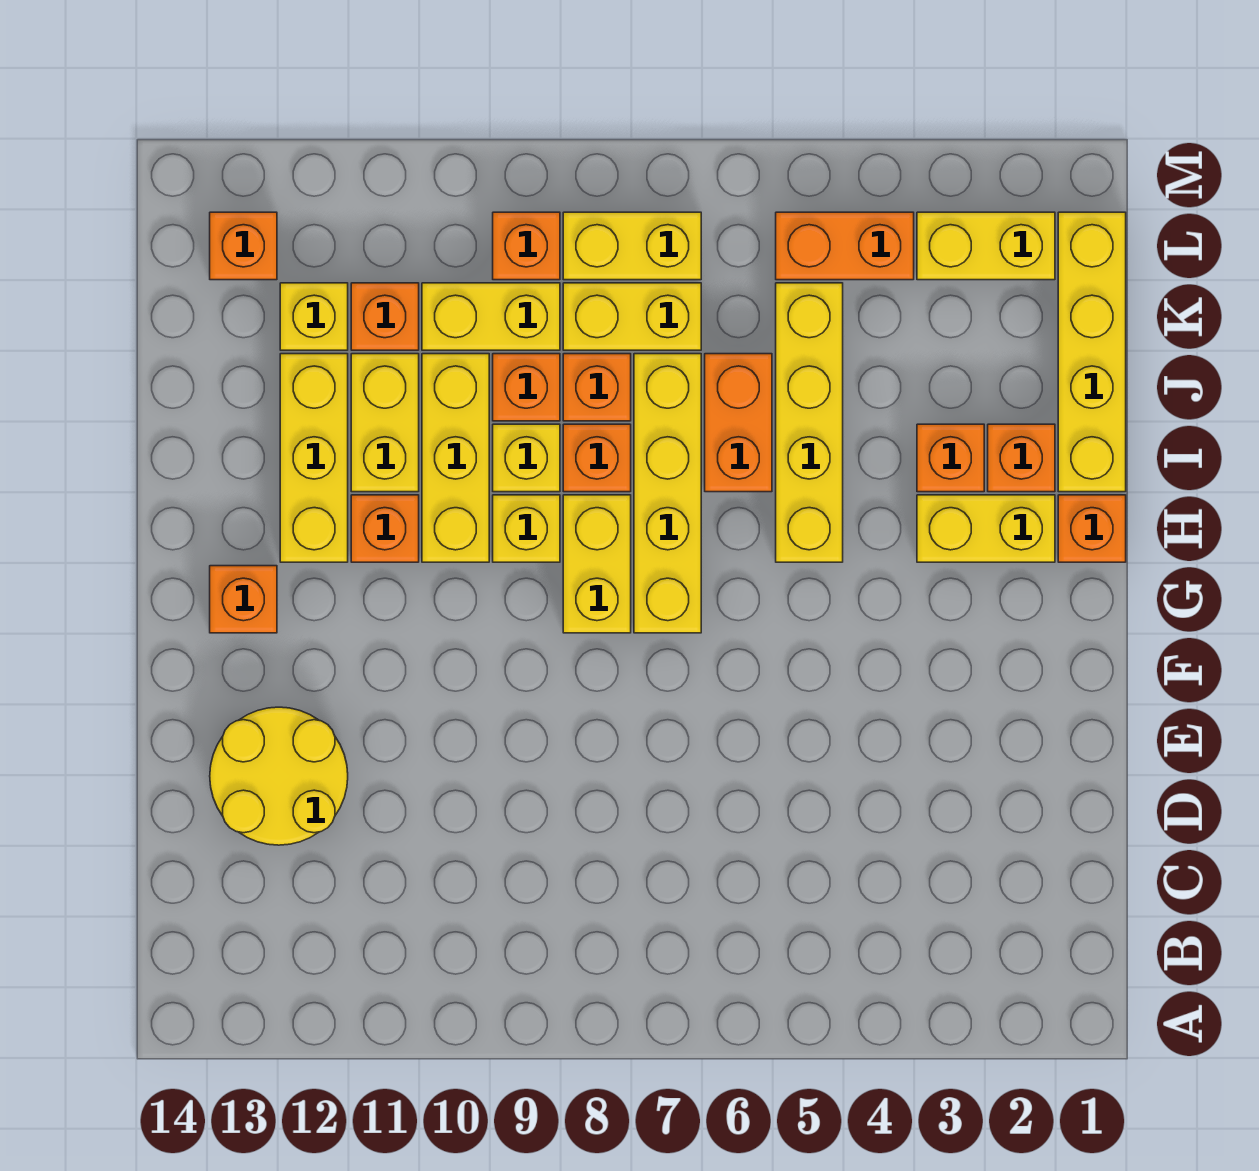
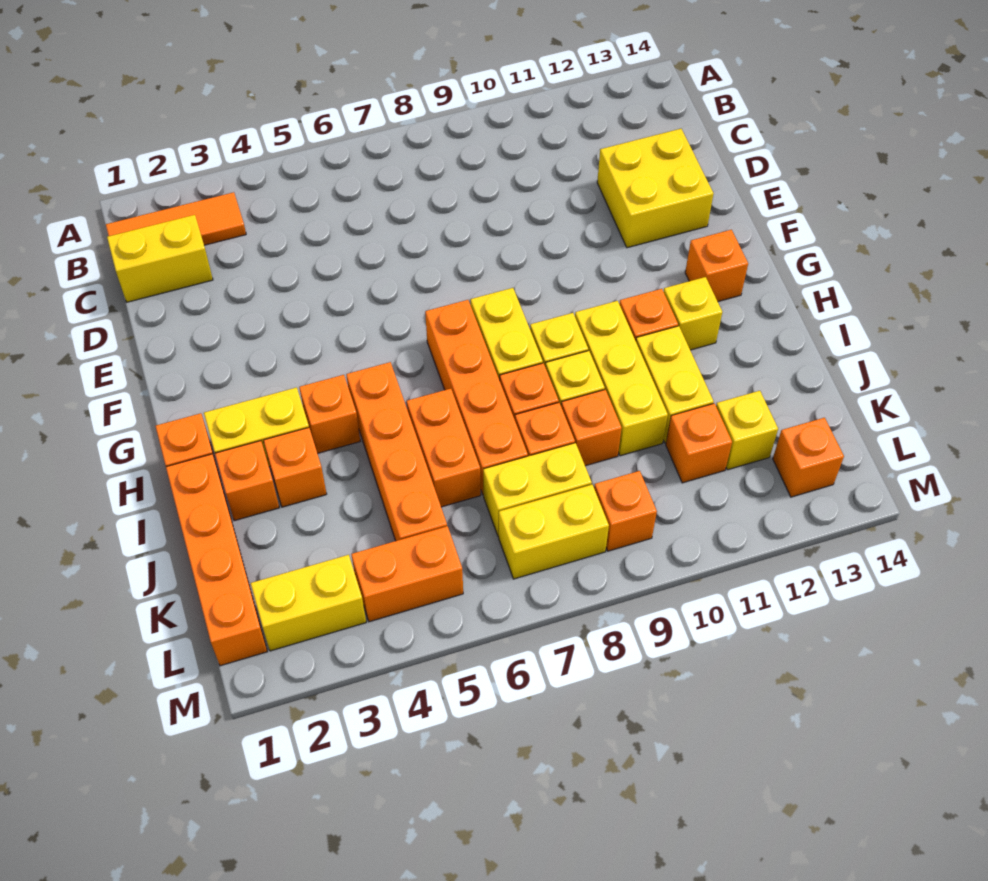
none -> orange 1x3 tile [106,192,246,245]
yellow 2x2 round brick [210,707,348,845] -> yellow 2x2 brick [597,129,714,248]
yellow 1x4 brick [634,354,701,633] -> orange 1x4 brick [425,300,528,495]
none -> orange 1x1 brick [299,375,360,453]
yellow 1x4 brick [776,283,843,562] -> orange 1x4 brick [346,362,447,541]
yellow 1x3 brick [280,354,348,562] -> yellow 1x1 brick [664,277,722,350]
yellow 1x4 brick [1058,212,1126,492] -> orange 1x4 brick [166,454,267,666]
yellow 1x2 brick [422,283,560,350] -> yellow 1x2 brick moved to [107,215,213,302]

